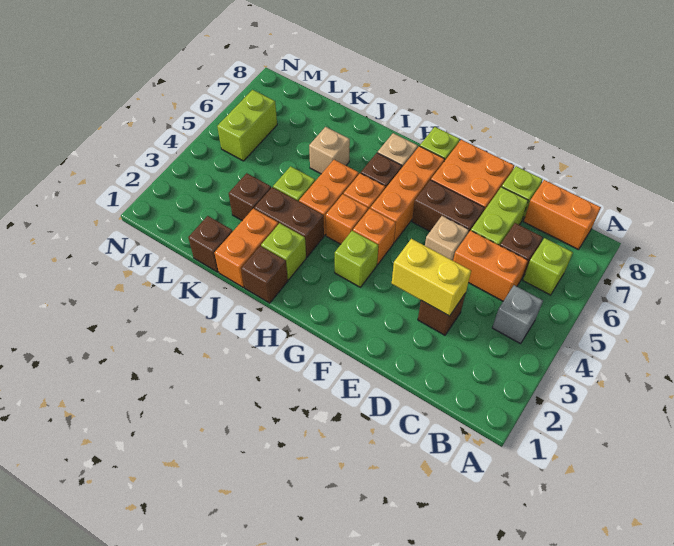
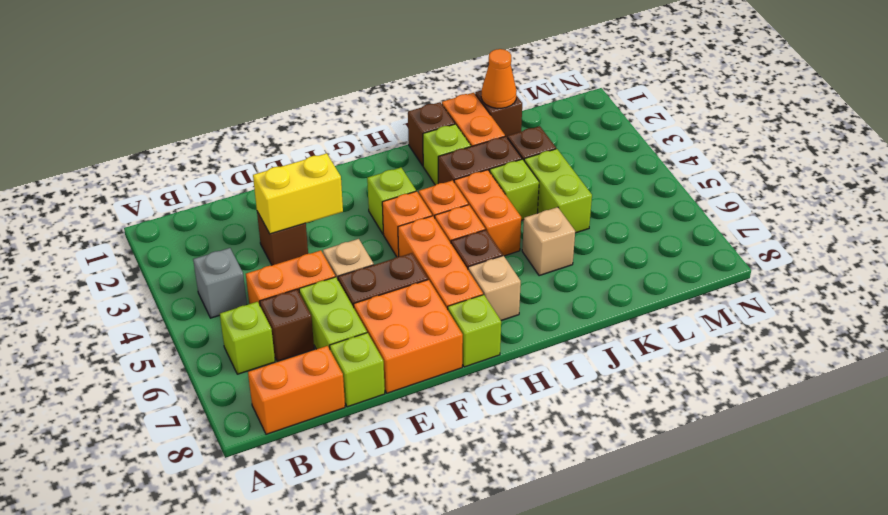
none -> orange 1x1 cone [481,49,517,108]
lime 1x2 brick [217,90,277,161] -> lime 1x2 brick moved to [524,149,592,233]

